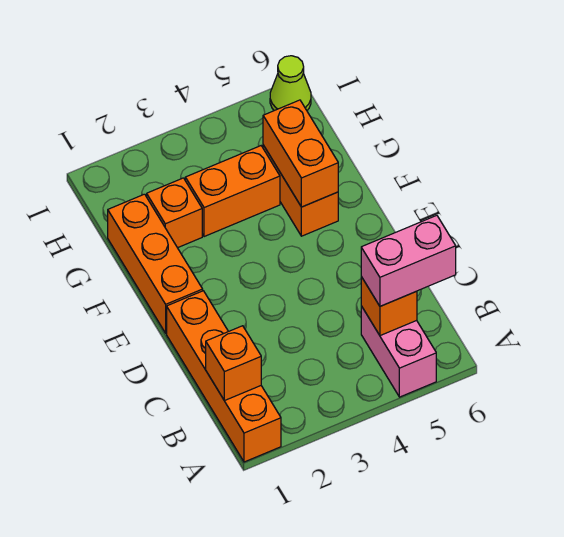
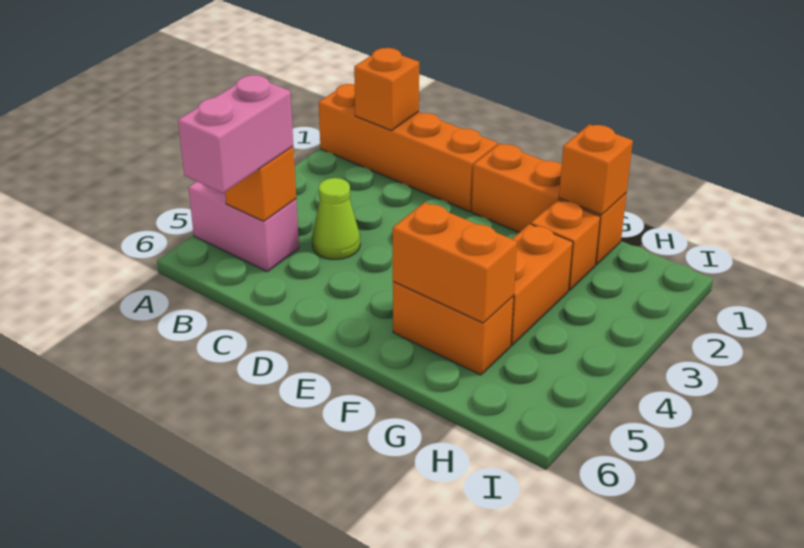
none -> orange 1x1 brick [559,124,633,215]
lime 1x1 cone [270,56,311,111] -> lime 1x1 cone moved to [312,178,360,259]

